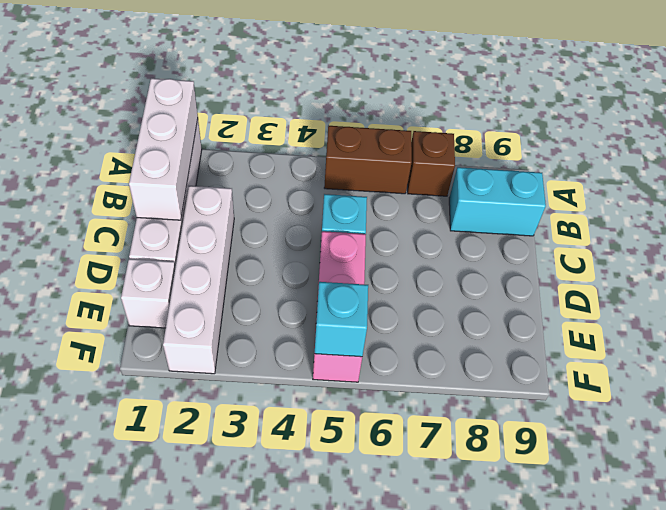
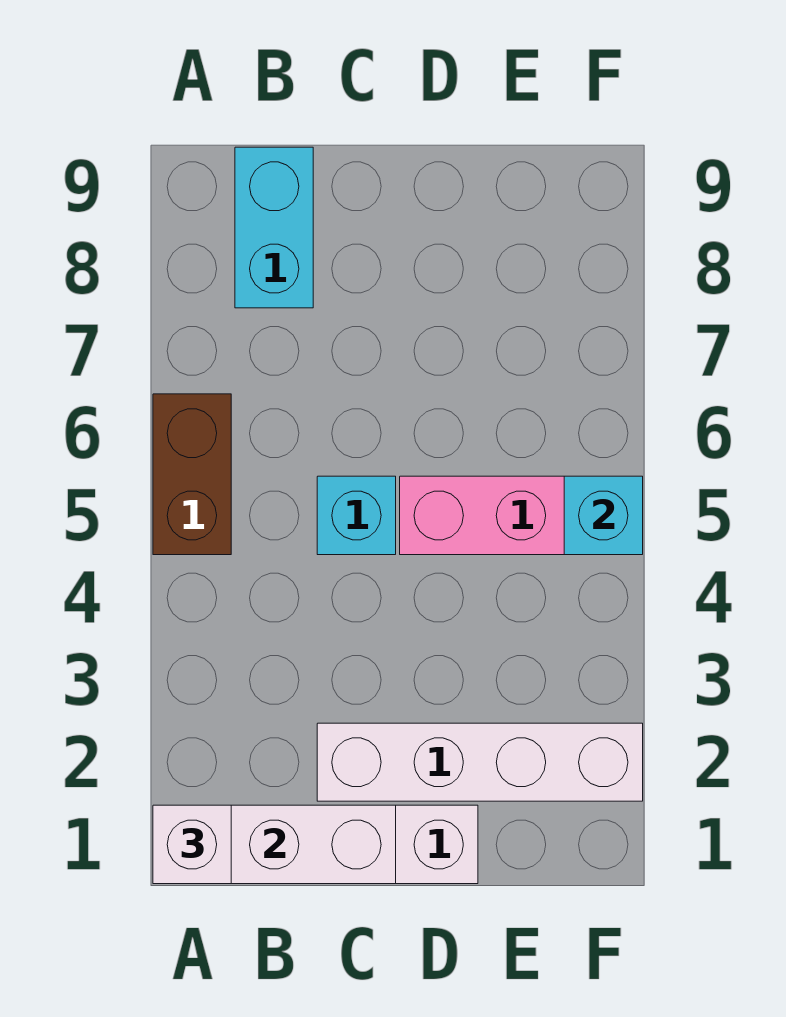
brown 1x1 brick [408,131,455,196] -> none
white 1x1 brick [121,259,175,328] -> white 1x1 brick moved to [153,805,231,884]

